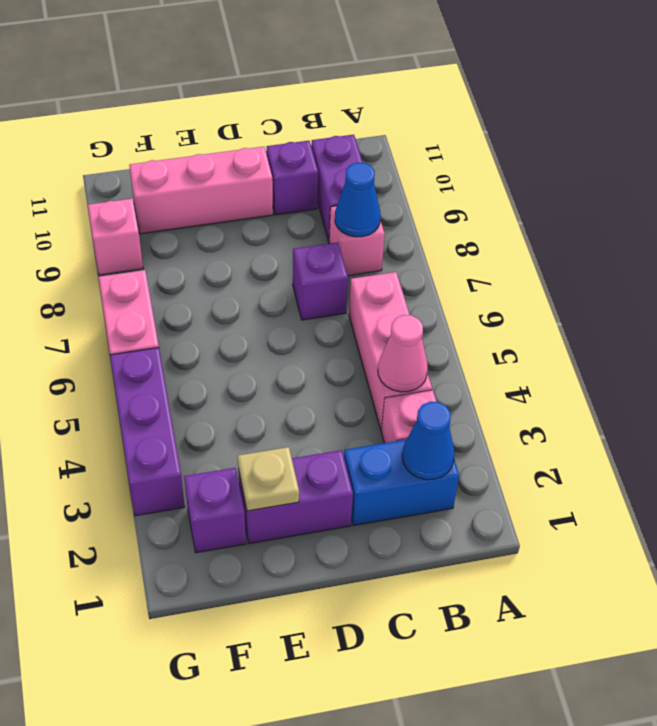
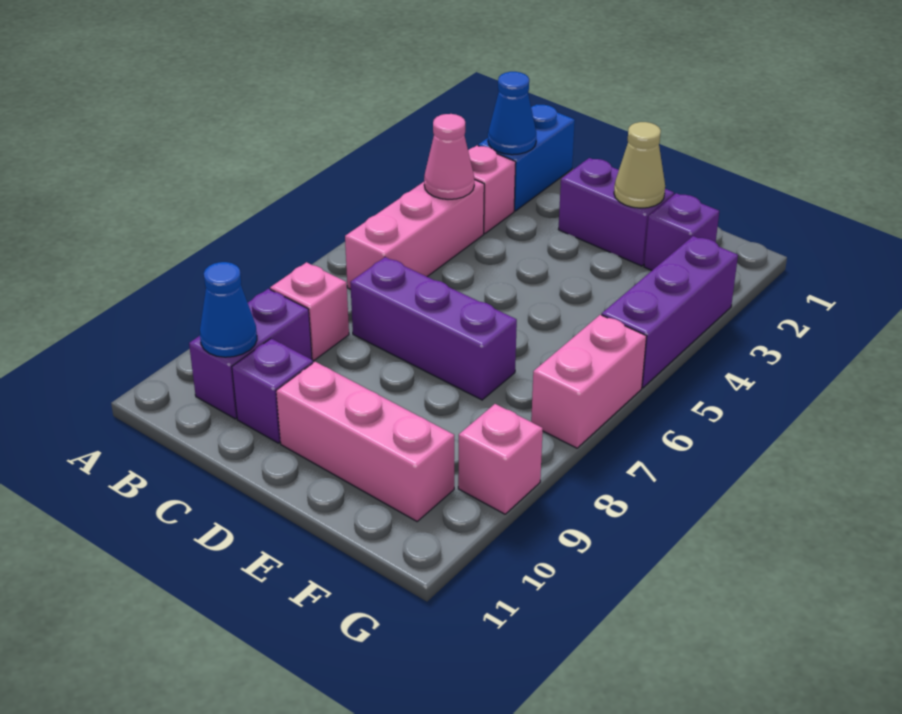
blue 1x2 brick [344,440,459,526] -> blue 1x2 brick turned to [478,104,575,211]
blue 1x1 cone [335,163,381,237] -> blue 1x1 cone moved to [200,262,257,357]
purple 1x1 brick [293,242,348,320] -> purple 1x3 brick [350,257,517,400]
tan 1x1 plate [238,447,299,511] -> tan 1x1 cone [614,122,665,208]

